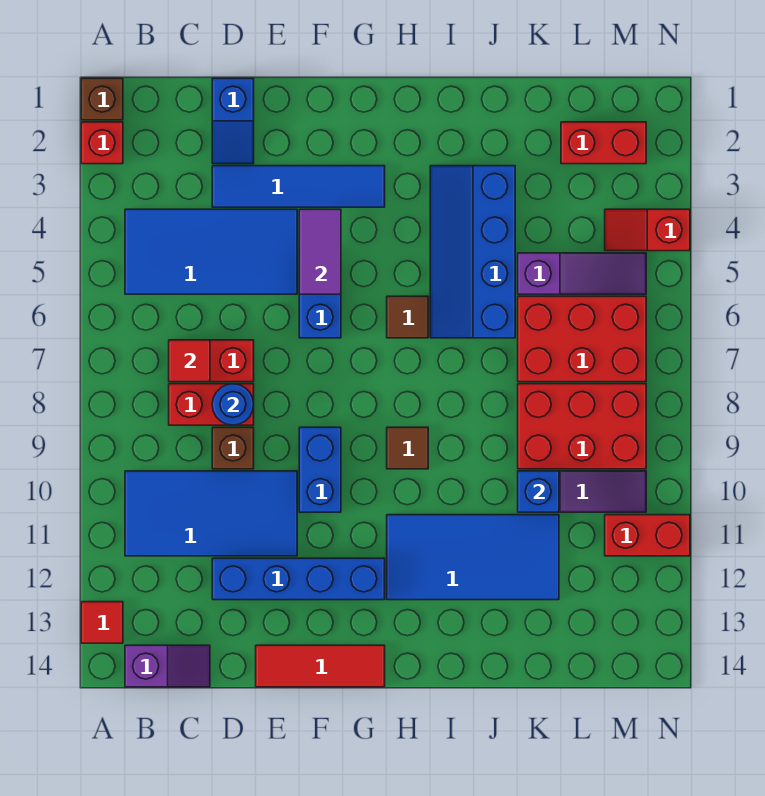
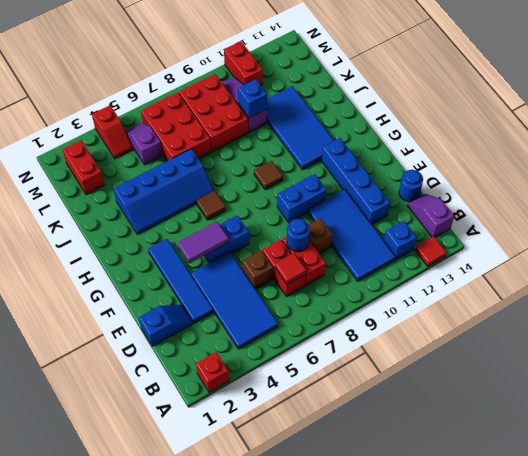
brown 1x1 brick [81,78,123,120] -> brown 1x1 brick moved to [242,250,273,289]
none -> blue 1x1 brick [384,221,416,260]
none -> blue 1x1 round brick [399,170,423,202]
red 1x3 tile [256,645,385,687] -> none
purple 1x3 slope [518,253,646,294] -> purple 1x2 slope [125,123,163,165]

